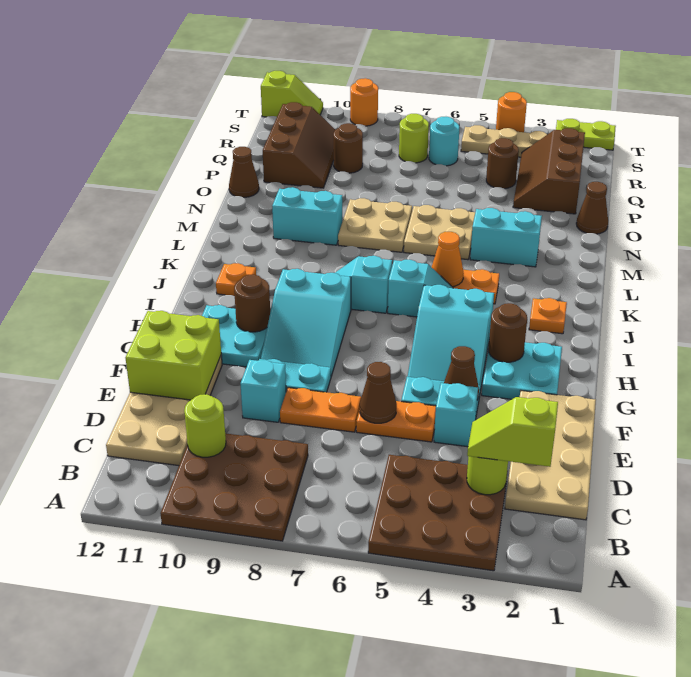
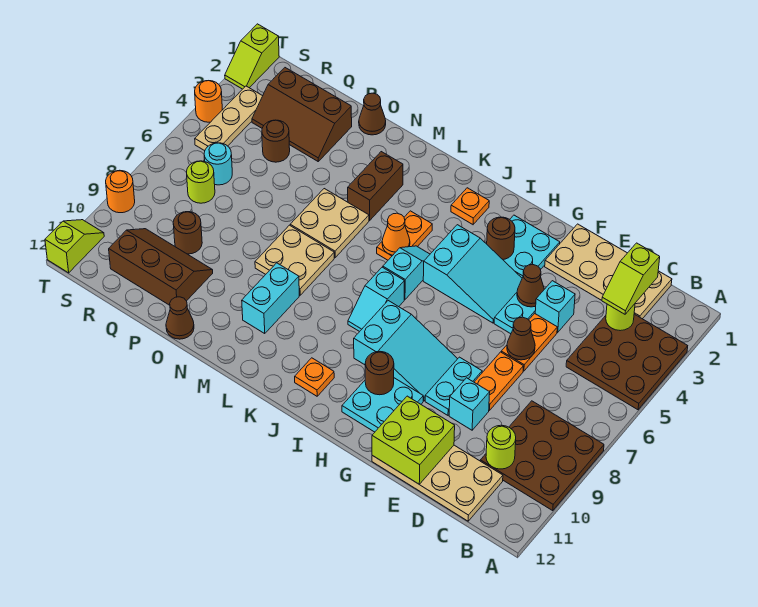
cyan 1x2 brick [470,208,542,267] -> brown 1x2 brick [348,152,403,220]
lime 1x2 plate [556,119,616,150] -> lime 1x2 slope [225,24,279,89]

